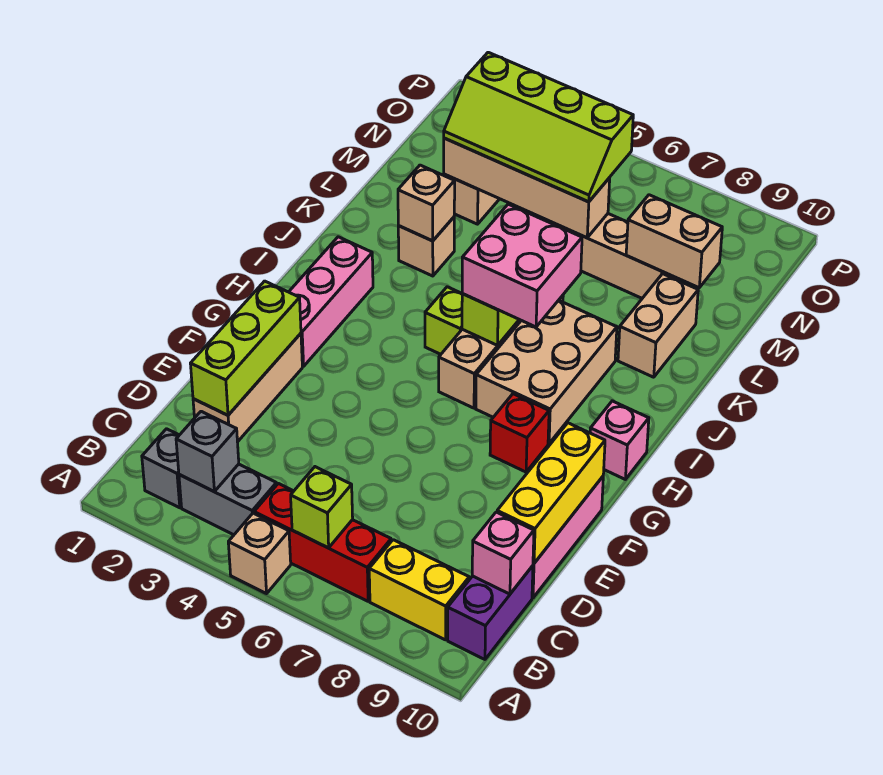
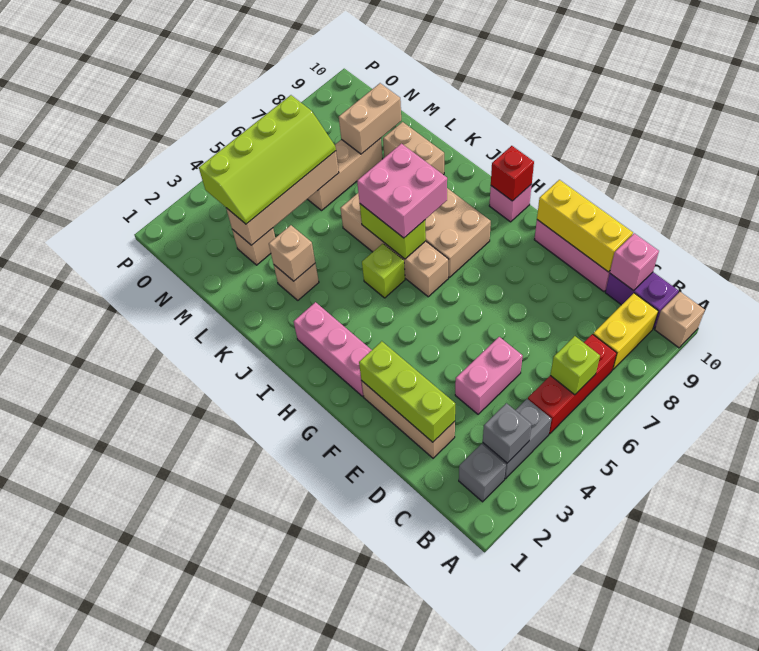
tan 1x1 brick [228,513,291,594] -> tan 1x1 brick moved to [655,292,705,348]
none -> pink 1x2 brick [455,337,523,414]
red 1x1 brick [490,394,549,472] -> red 1x1 brick moved to [491,146,534,201]

